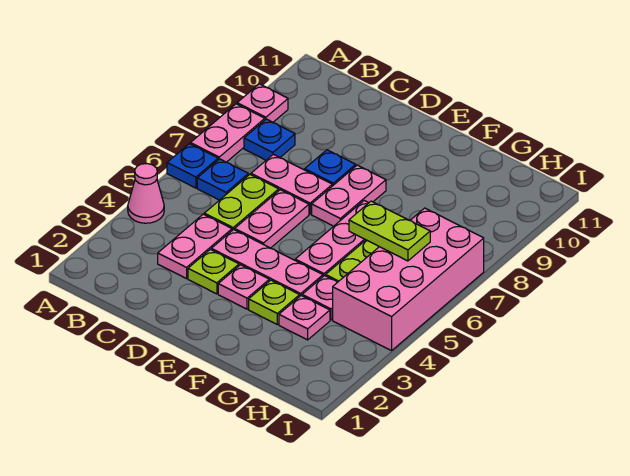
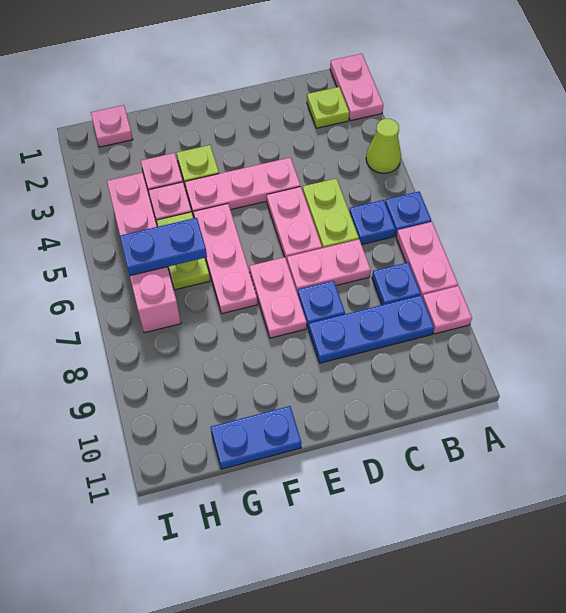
pink 1x1 cone [128,164,164,223] -> lime 1x1 cone [366,119,401,173]
none -> blue 1x3 plate [309,295,434,363]
pink 1x2 plate [158,214,232,279] -> pink 1x2 plate moved to [330,54,383,121]
lime 1x1 plate [188,249,239,294] -> lime 1x1 plate moved to [307,87,349,128]
pink 1x1 plate [218,265,269,309] -> pink 1x1 plate moved to [91,105,133,147]
none -> blue 1x2 plate [211,406,302,469]
lime 1x2 plate [349,201,430,261] -> blue 1x2 plate [120,218,207,276]
pink 2x4 brick [333,208,484,351] -> pink 1x4 brick [107,173,181,333]

